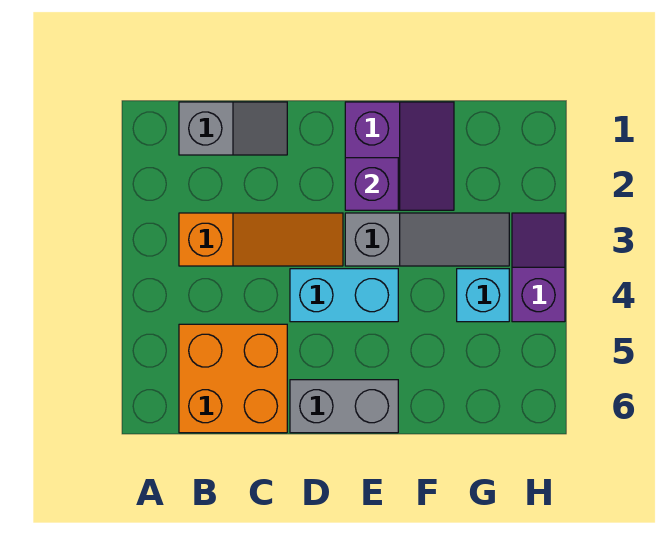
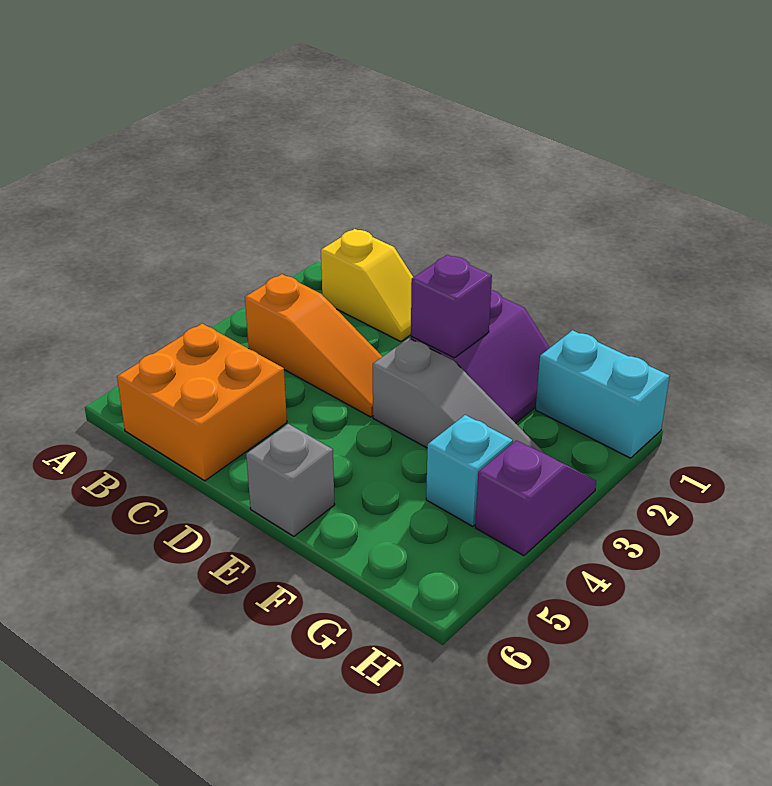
grey 1x2 slope [179,102,287,155] -> yellow 1x2 slope [321,229,413,342]
cyan 1x2 brick [290,269,398,322] -> cyan 1x2 brick moved to [536,330,670,458]
grey 1x2 brick [290,380,398,433] -> grey 1x1 brick [246,424,335,536]

